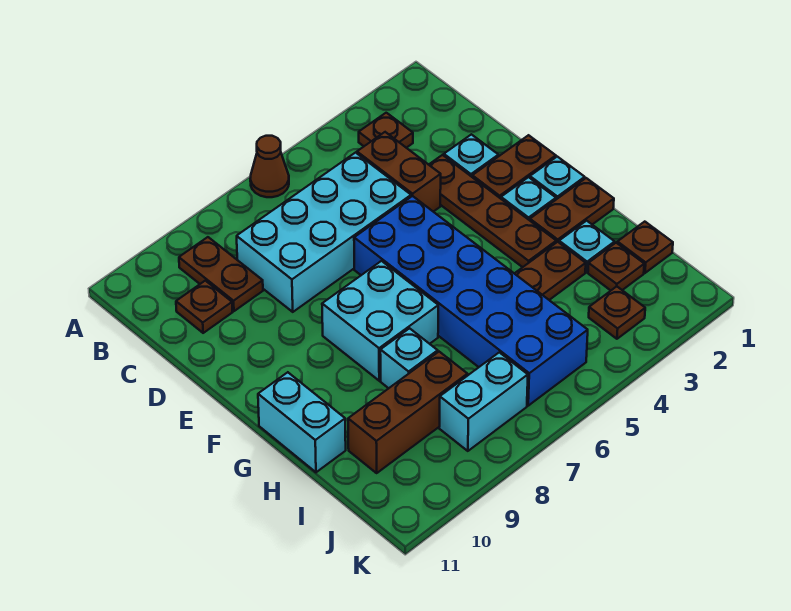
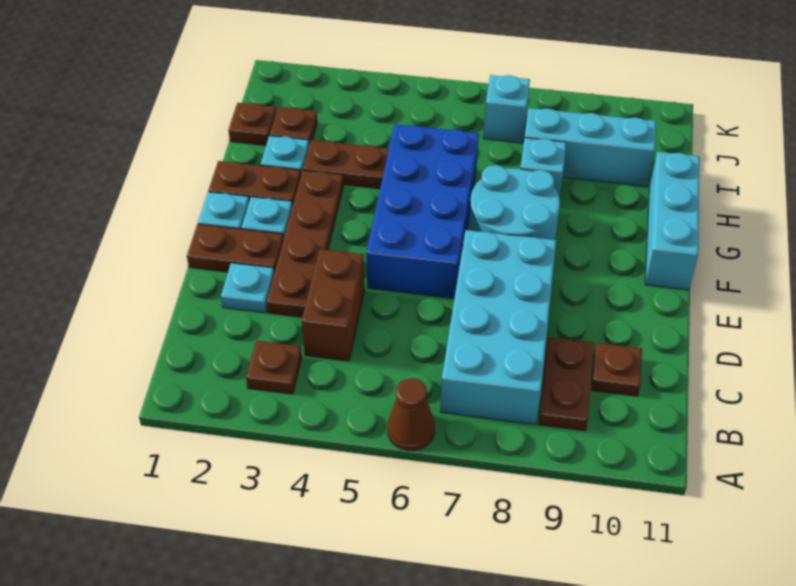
cyan 2x4 brick [237,153,411,312] -> cyan 2x4 brick turned to [440,230,556,424]
blue 2x6 brick [354,196,588,406] -> blue 2x4 brick [366,124,479,298]
cyan 2x2 brick [322,261,438,381] -> cyan 2x2 round brick [469,165,560,240]
cyan 1x2 brick [258,372,346,472] -> cyan 1x3 brick [645,152,700,290]
brown 1x3 brick [348,352,467,473] -> cyan 1x3 brick [525,108,656,186]
brown 1x1 plate [589,286,645,339] -> none
cyan 1x2 brick [439,352,528,451] -> cyan 1x1 brick [483,75,530,143]

